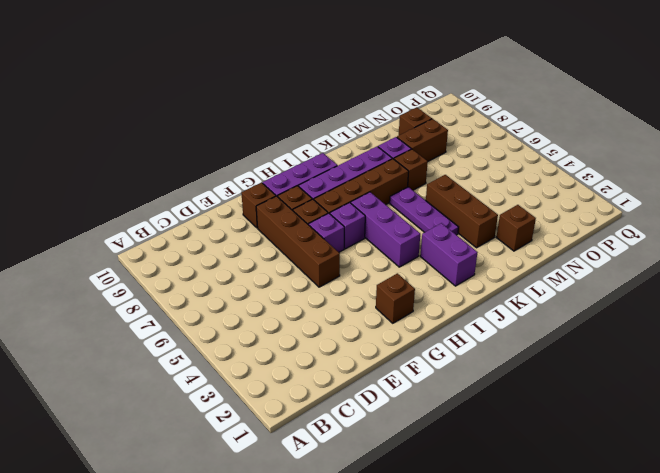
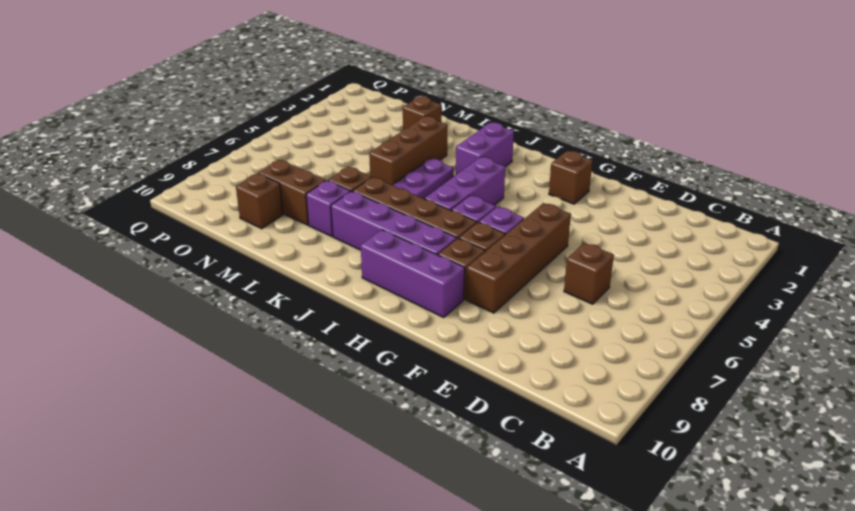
brown 1x1 brick [241,183,276,228] -> brown 1x1 brick moved to [564,243,614,304]

